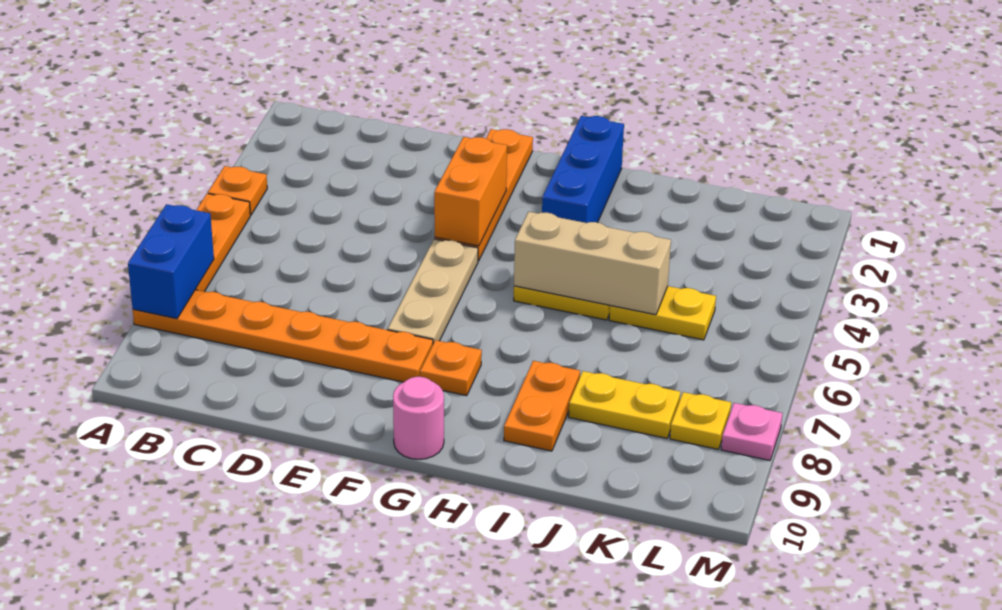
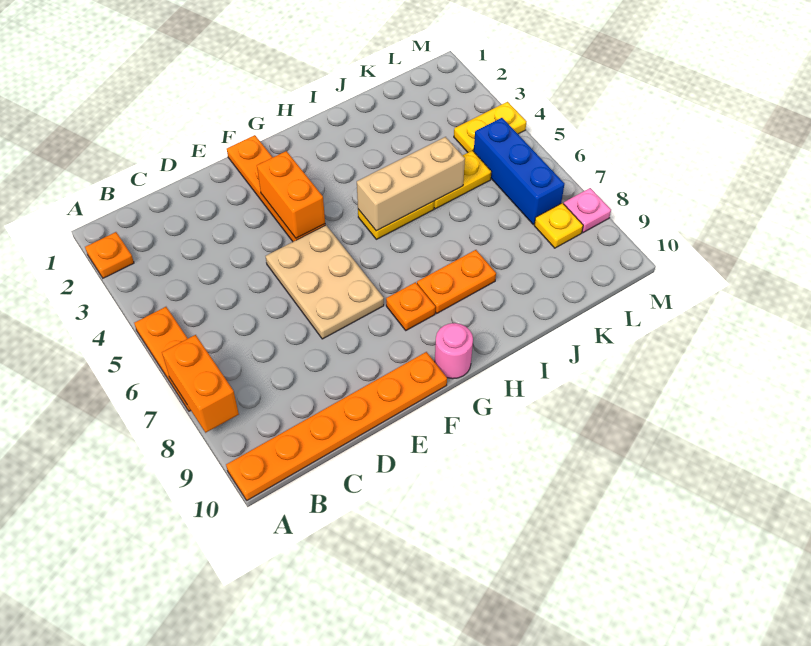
orange 1x1 plate [208,166,267,215] -> orange 1x1 plate moved to [85,232,134,278]
blue 1x2 brick [128,204,214,319] -> orange 1x2 brick [162,335,239,433]
orange 1x6 plate [133,290,433,382] -> orange 1x6 plate moved to [226,352,447,500]
tan 1x3 plate [388,239,478,344] -> tan 2x3 plate [266,225,384,339]
blue 1x3 brick [542,116,624,223] -> blue 1x3 brick moved to [474,118,564,224]
orange 1x2 plate [504,361,580,451] -> orange 1x2 plate turned to [417,250,496,313]
yellow 1x2 plate [569,371,680,438] -> yellow 1x2 plate moved to [454,102,526,152]

